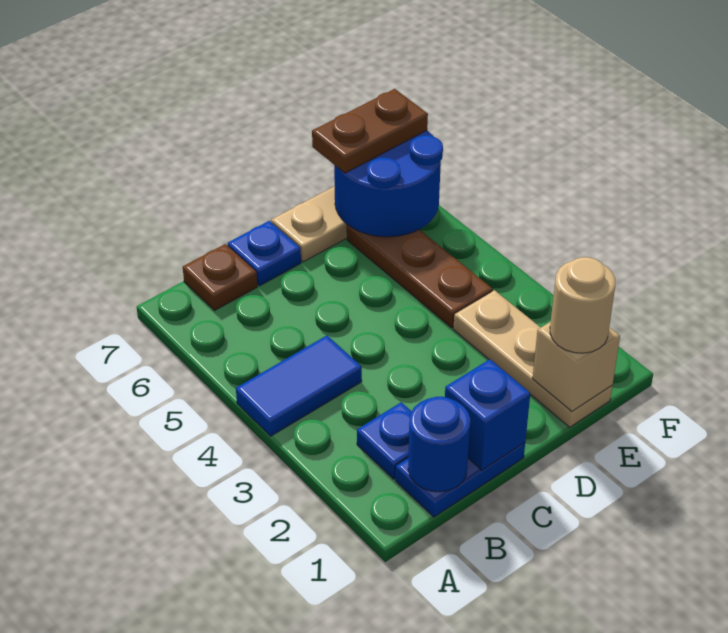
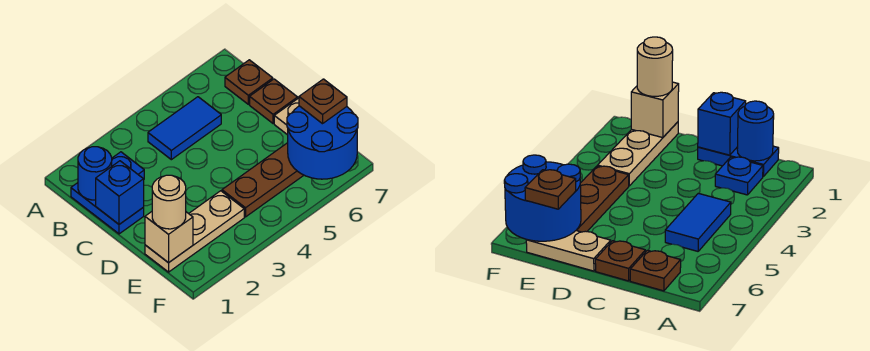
blue 1x2 tile [236,336,362,436] -> blue 1x2 tile turned to [148,97,221,160]
blue 1x1 plate [228,221,301,286] -> brown 1x1 plate [250,79,298,123]
brown 1x2 plate [312,89,428,173] -> brown 1x1 plate [299,79,347,124]

